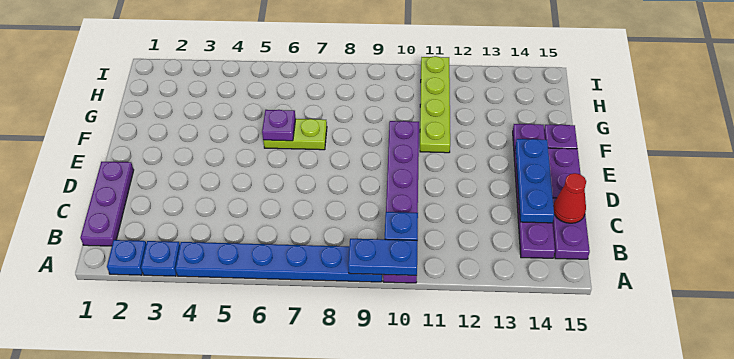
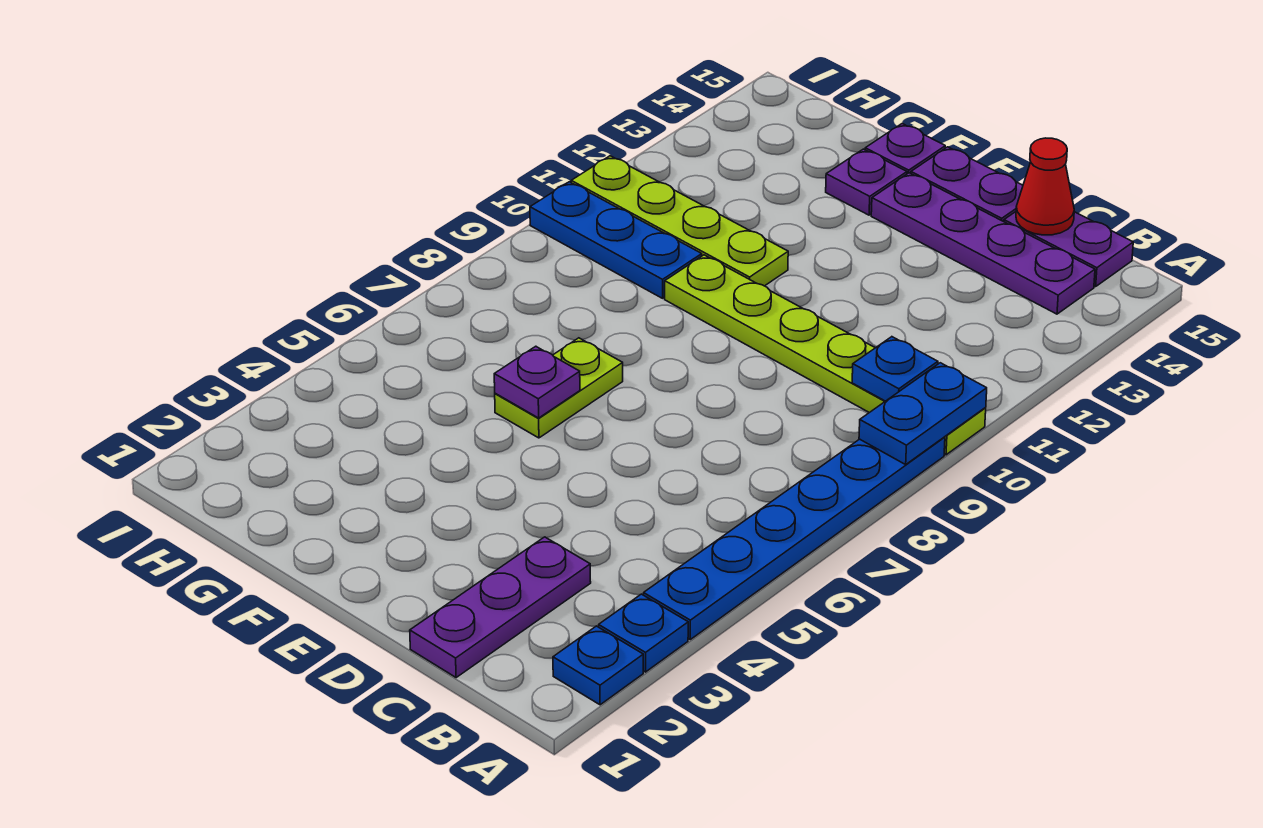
purple 1x6 plate [383,121,419,283] -> lime 1x6 plate [665,255,986,455]
purple 1x3 plate [80,162,134,246] -> purple 1x3 plate turned to [410,537,591,678]
blue 1x3 plate [515,139,554,223] -> blue 1x3 plate moved to [530,182,702,298]

